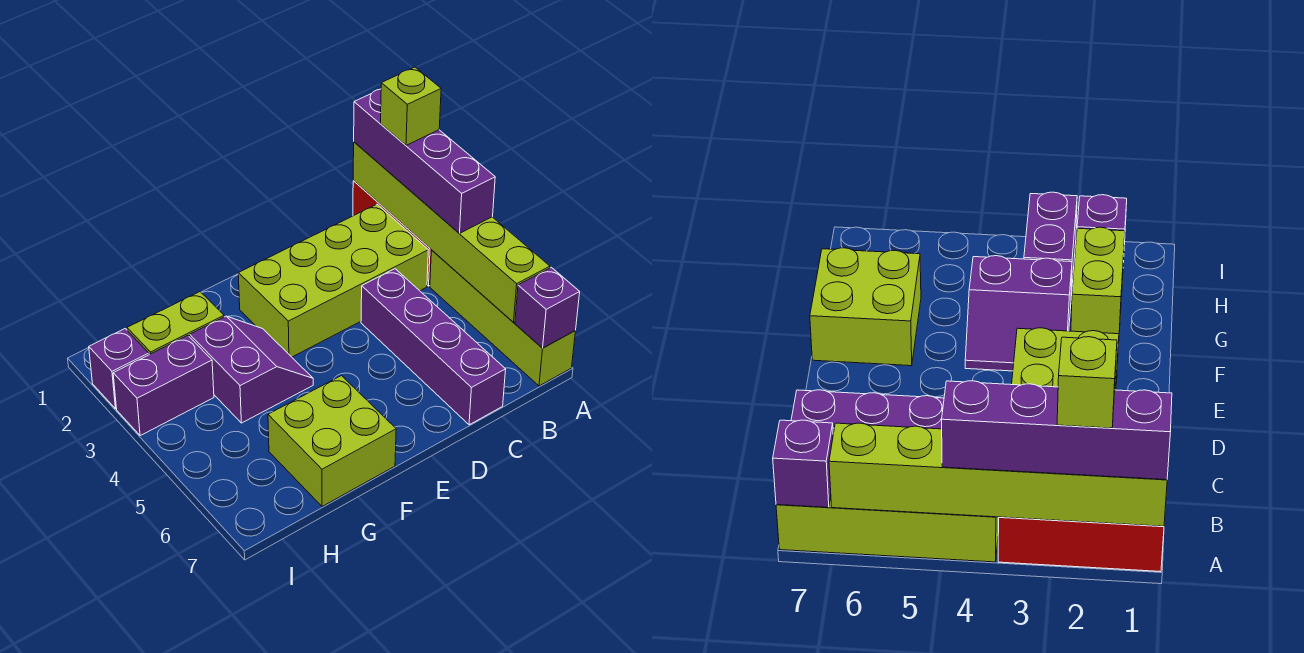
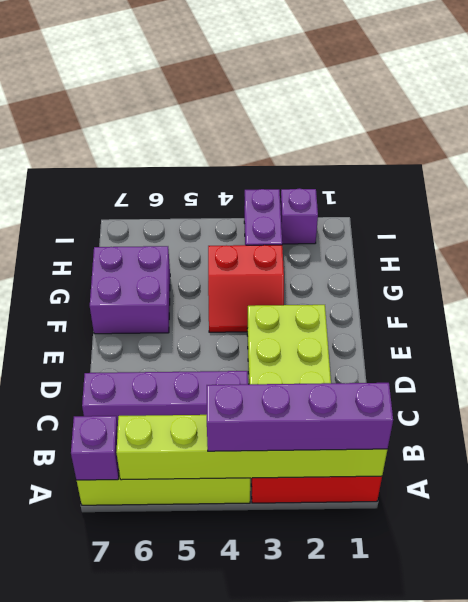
lime 1x1 brick [380,67,441,145] -> none
purple 2x2 slope [190,316,313,423] -> red 2x2 slope [208,245,284,332]
lime 2x2 brick [268,376,396,506] -> purple 2x2 brick [90,246,170,334]
lime 1x2 brick [127,292,224,355] -> none

